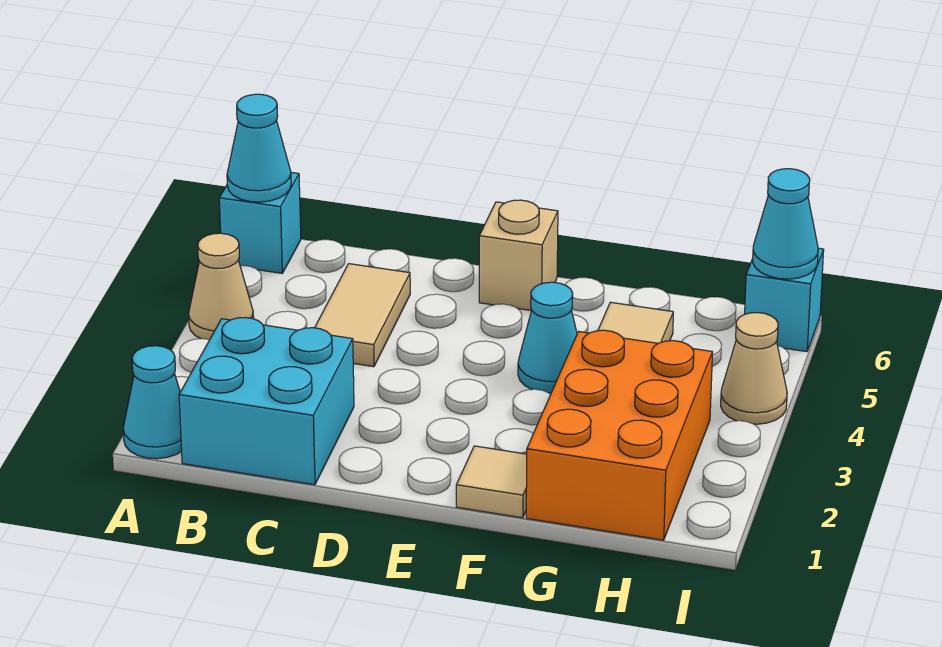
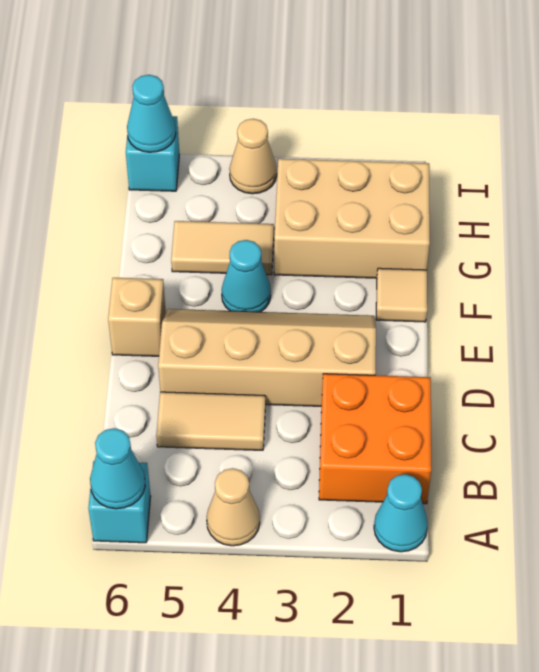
cyan 2x2 brick [179,317,354,485] -> orange 2x2 brick [319,374,431,504]
none -> tan 2x4 slope [158,309,376,406]
orange 2x3 brick [526,330,713,540] -> tan 2x3 brick [274,159,430,278]

